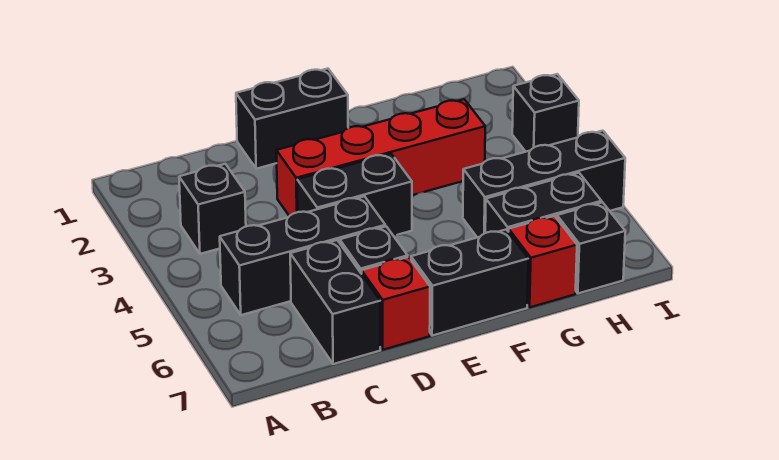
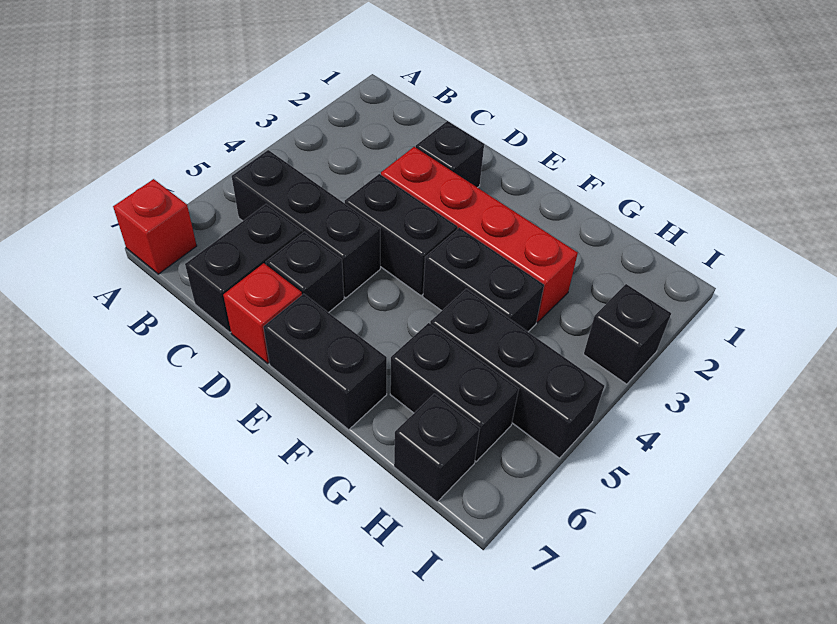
black 1x1 brick [179,164,246,254] -> black 1x1 brick moved to [416,121,484,188]
black 1x2 brick [236,69,348,169] -> black 1x2 brick moved to [423,228,544,332]
red 1x1 brick [509,216,577,307] -> red 1x1 brick moved to [113,179,197,274]

